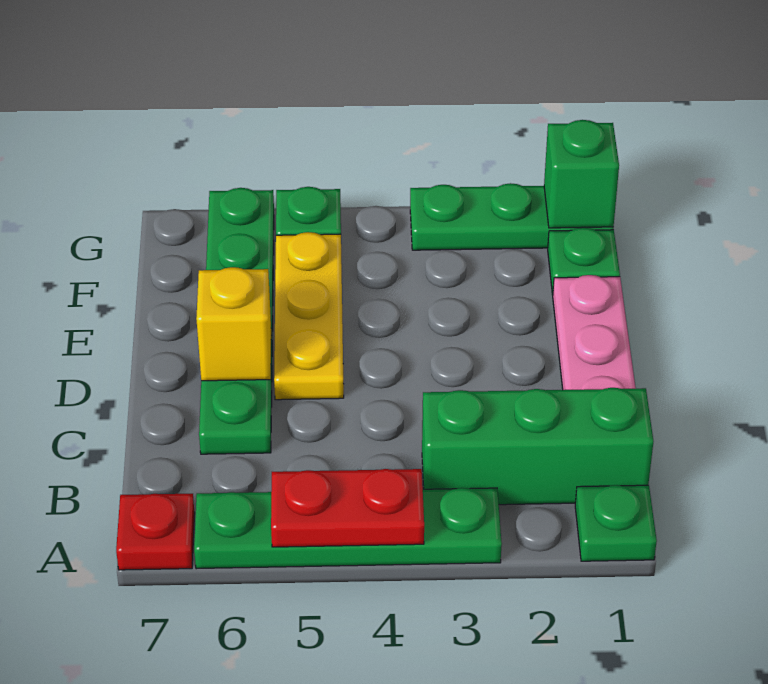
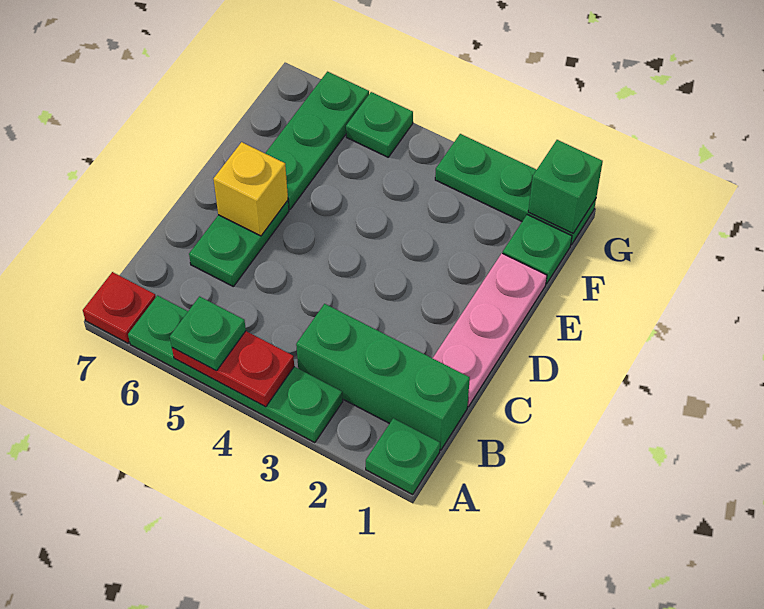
none -> green 1x1 plate [170,297,246,371]
yellow 1x3 plate [274,232,344,400] -> none

